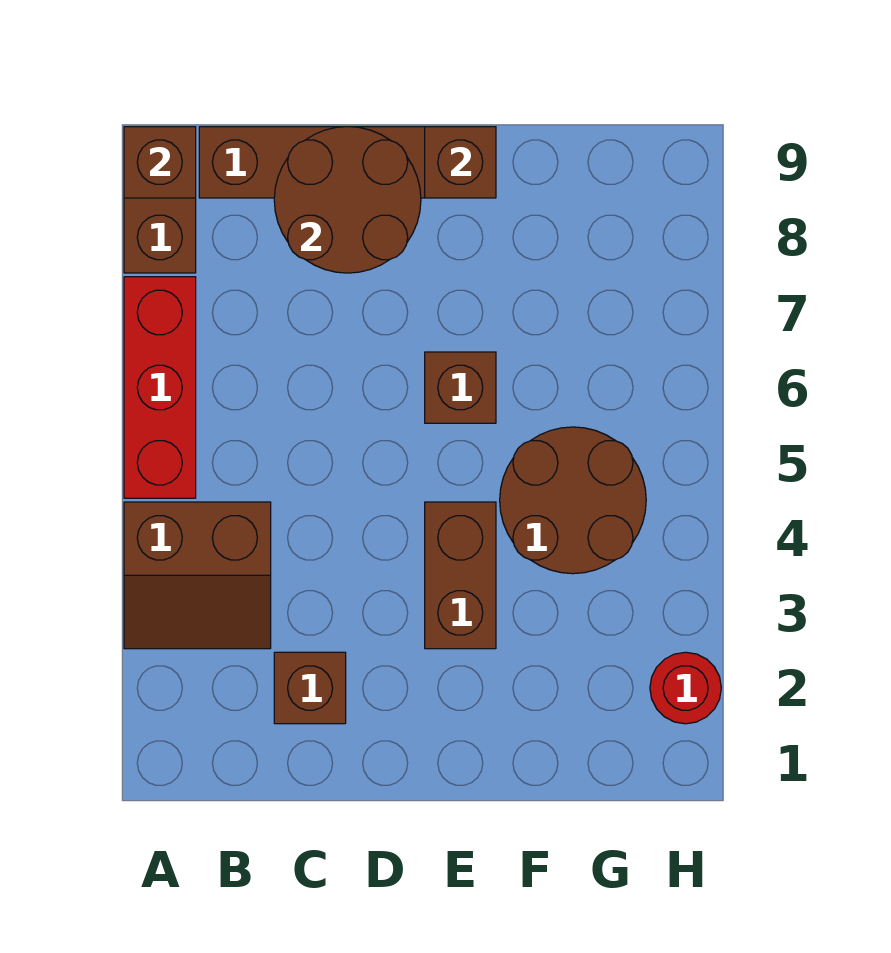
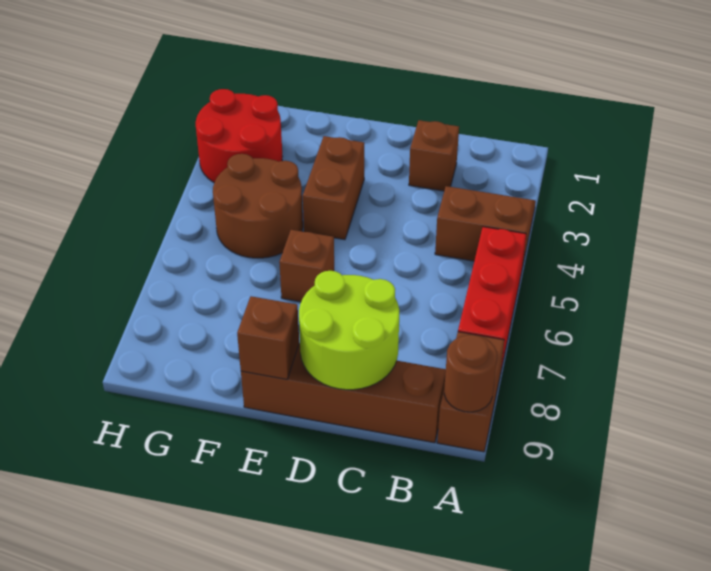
brown 1x1 brick [124,127,196,198] -> brown 1x1 round brick [444,335,497,412]
brown 2x2 round brick [274,127,421,273] -> lime 2x2 round brick [299,271,399,390]
red 1x1 round brick [650,652,721,724] -> red 2x2 round brick [196,89,283,182]

